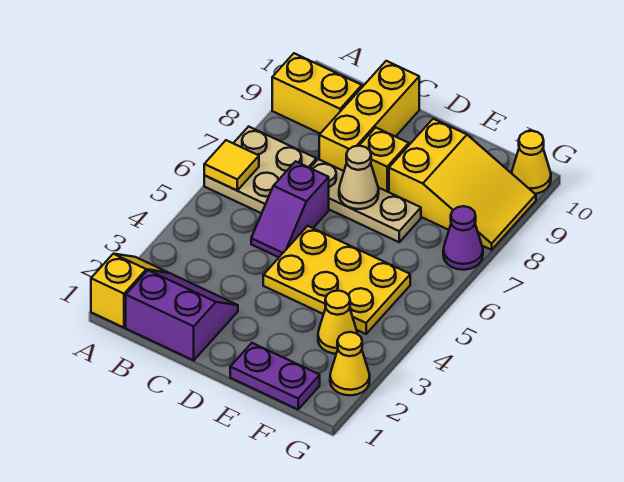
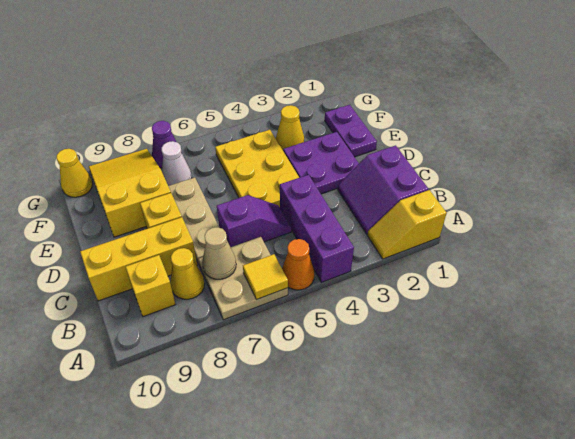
none -> purple 1x3 brick [280,175,354,282]
none -> orange 1x1 cone [282,239,314,290]
yellow 1x2 brick [272,53,362,134] -> yellow 1x1 brick [126,255,175,317]
none -> purple 2x2 plate [283,132,359,194]
tan 1x1 cone [339,146,379,209] -> tan 1x1 cone moved to [202,227,236,279]
none -> white 1x1 cone [162,141,192,186]
yellow 1x1 cone [330,332,370,395] -> yellow 1x1 cone moved to [170,248,205,299]

